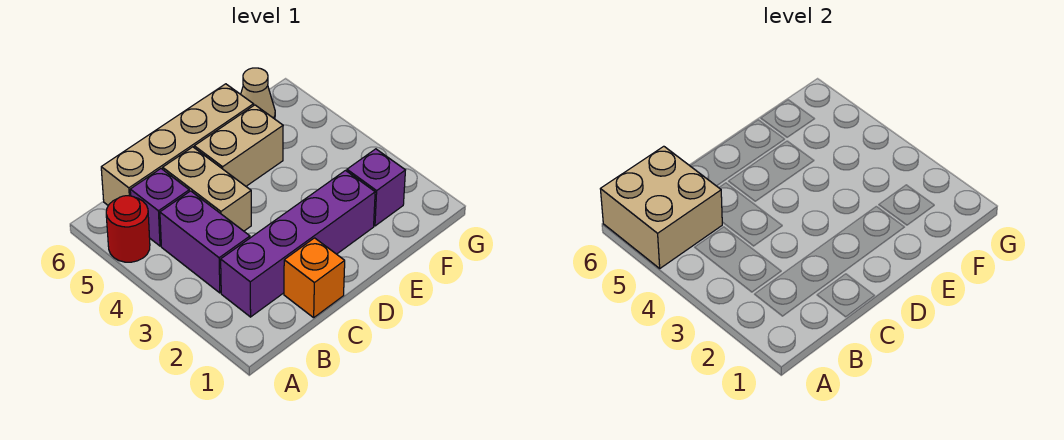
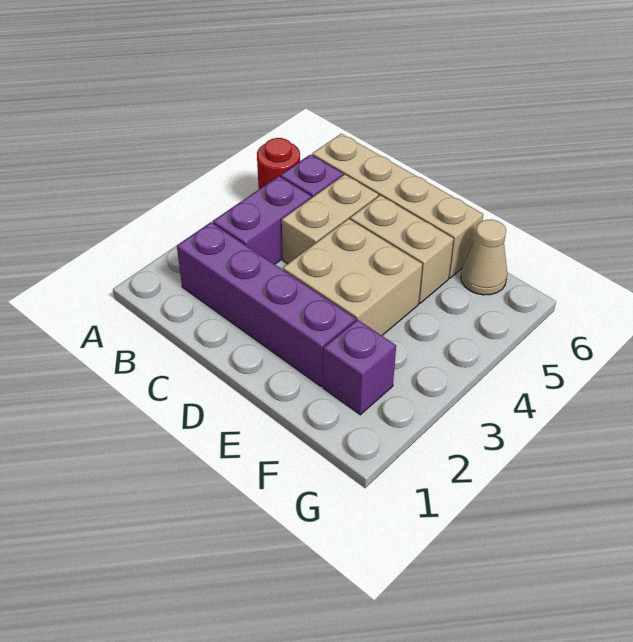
tan 2x2 brick [601,146,722,268] -> tan 2x2 brick moved to [283,219,422,336]
orange 1x1 brick [284,238,345,318] -> none

